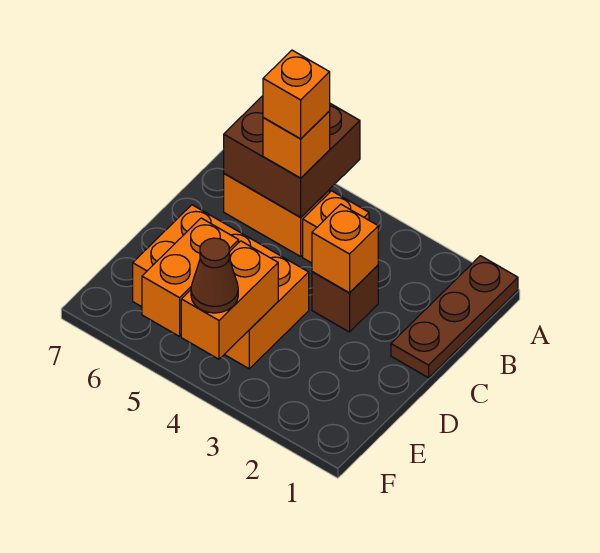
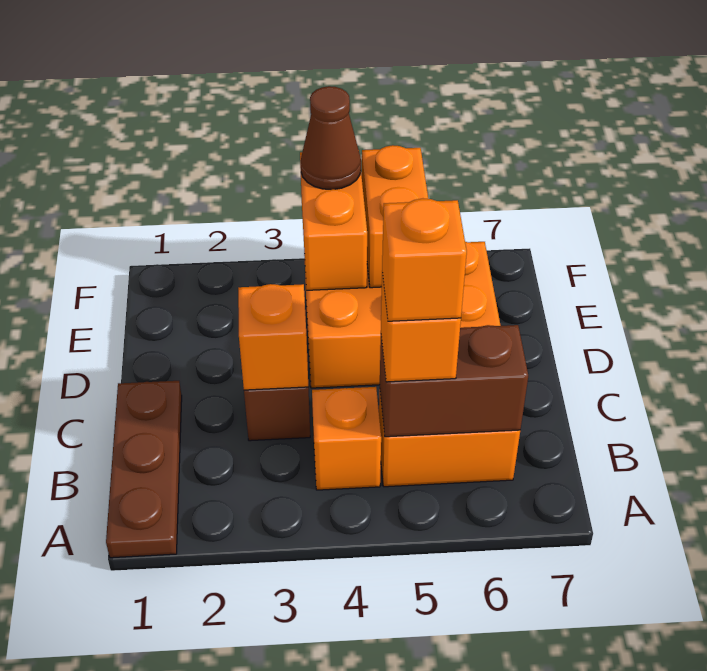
brown 2x2 brick [224,96,360,217] -> brown 1x2 brick [380,325,528,437]

